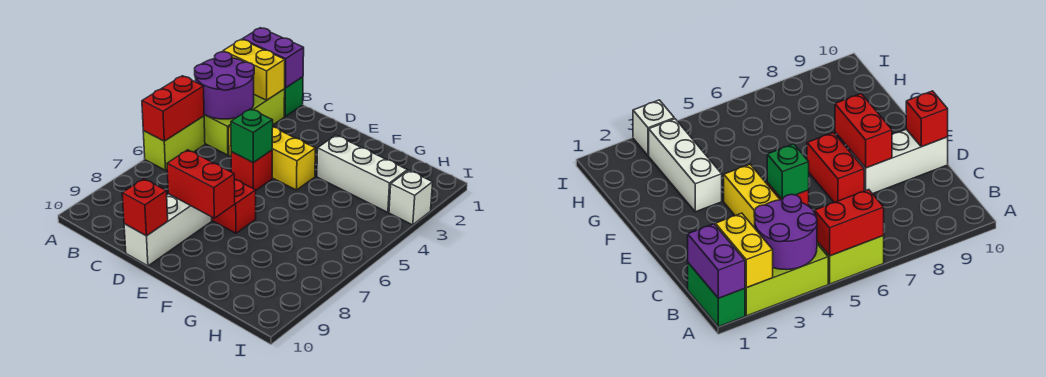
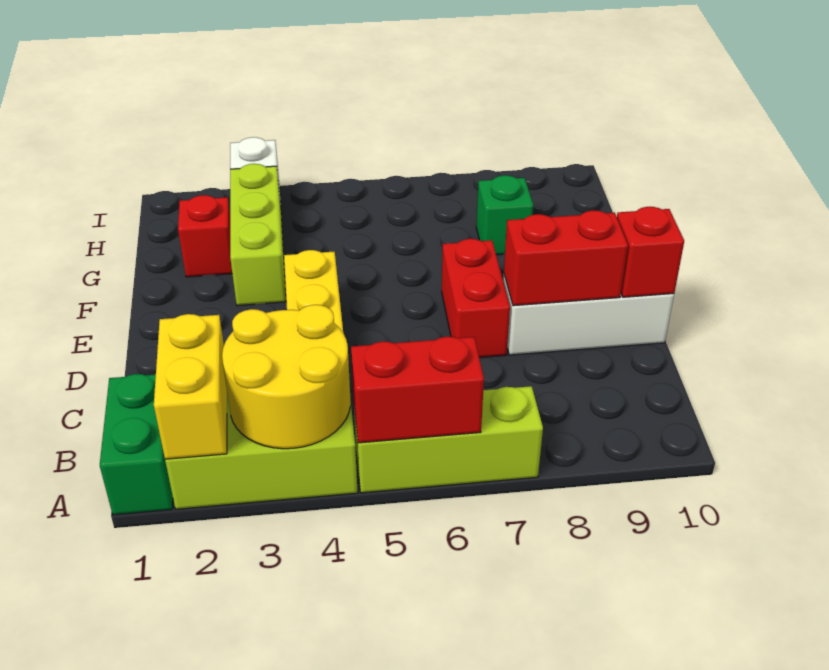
purple 1x2 brick [242,28,304,88] -> none
purple 2x2 round brick [195,52,254,119] -> yellow 2x2 round brick [222,305,350,449]
lime 1x2 brick [143,116,205,170] -> lime 1x3 brick [354,386,543,493]
red 1x1 brick [231,150,272,190] -> red 1x1 brick moved to [178,195,232,277]
green 1x1 brick [231,109,273,163] -> green 1x1 brick moved to [476,175,533,255]
red 1x2 brick [167,150,235,218] -> red 1x2 brick turned to [504,210,628,306]
white 1x3 brick [317,135,407,212] -> lime 1x3 brick [230,164,286,306]

